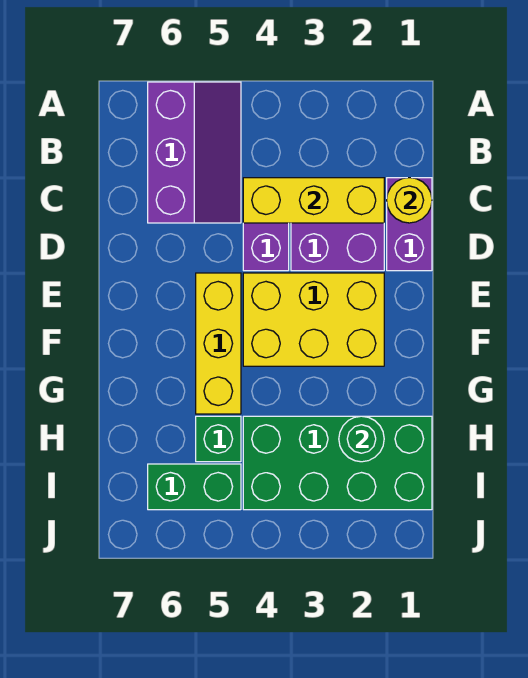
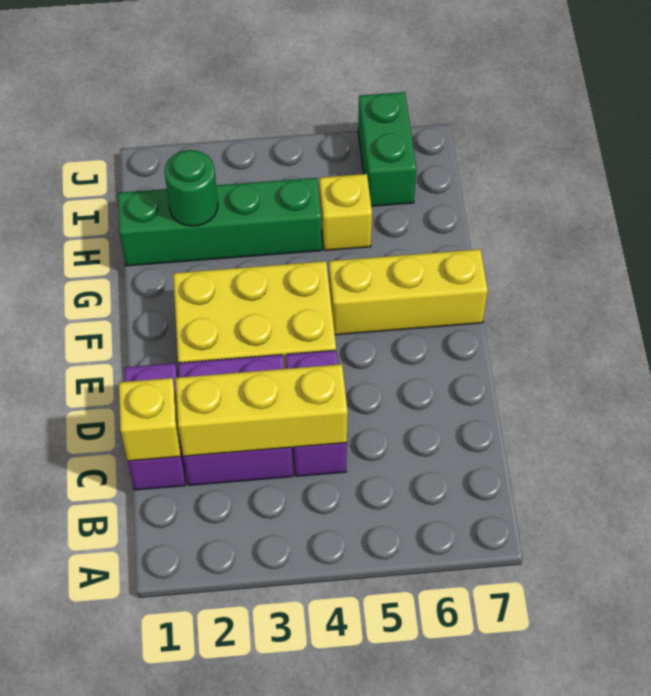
purple 2x3 slope [148,82,241,223] -> none
yellow 1x1 round brick [387,178,432,223] -> yellow 1x1 brick [119,378,181,461]
yellow 1x3 brick [196,273,241,414] -> yellow 1x3 brick turned to [329,249,488,335]
green 2x4 brick [243,416,432,510] -> green 1x4 brick [118,178,322,266]
green 1x1 brick [196,416,241,462] -> yellow 1x1 brick [319,174,372,251]
green 1x2 brick [148,464,241,510] -> green 1x2 brick turned to [358,92,417,206]

